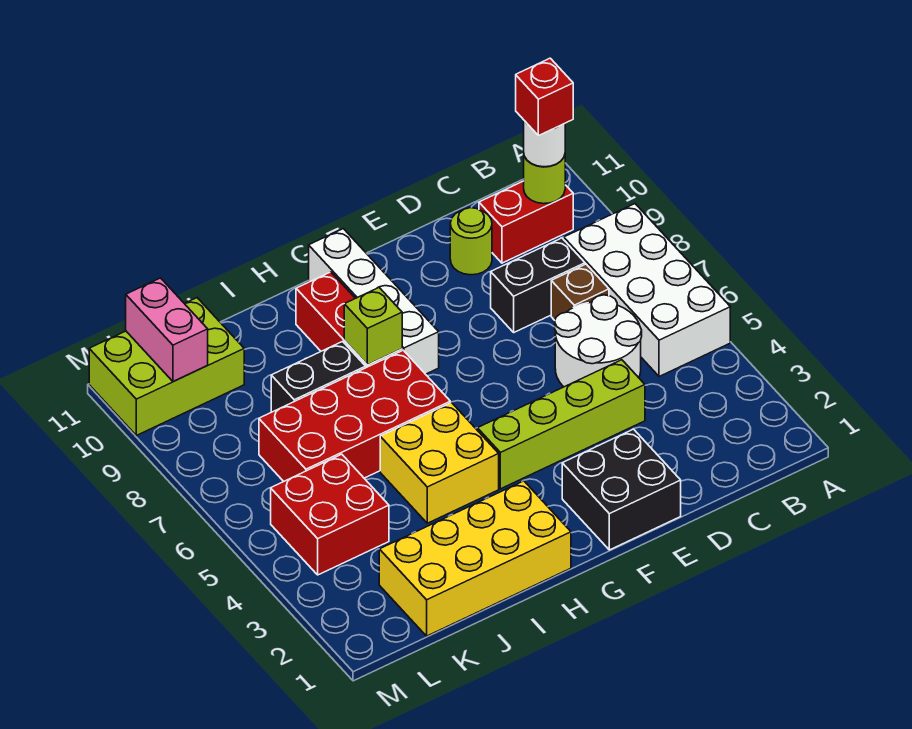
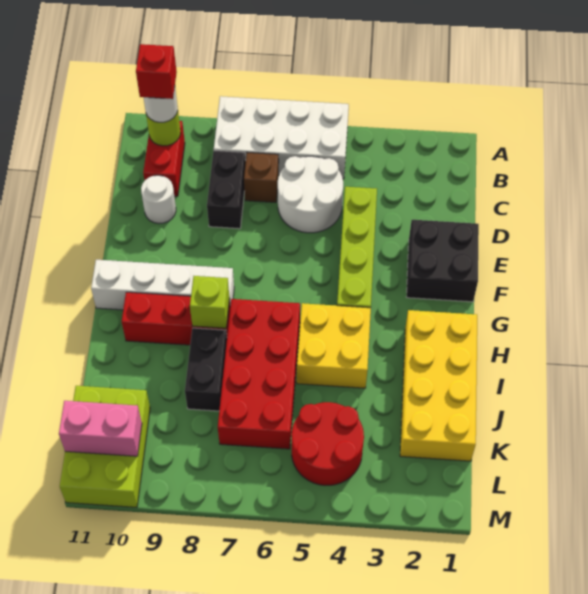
lime 1x1 round brick [450,208,492,275] -> white 1x1 round brick [141,175,176,224]
red 2x2 brick [271,454,389,575] -> red 2x2 round brick [291,402,364,485]

